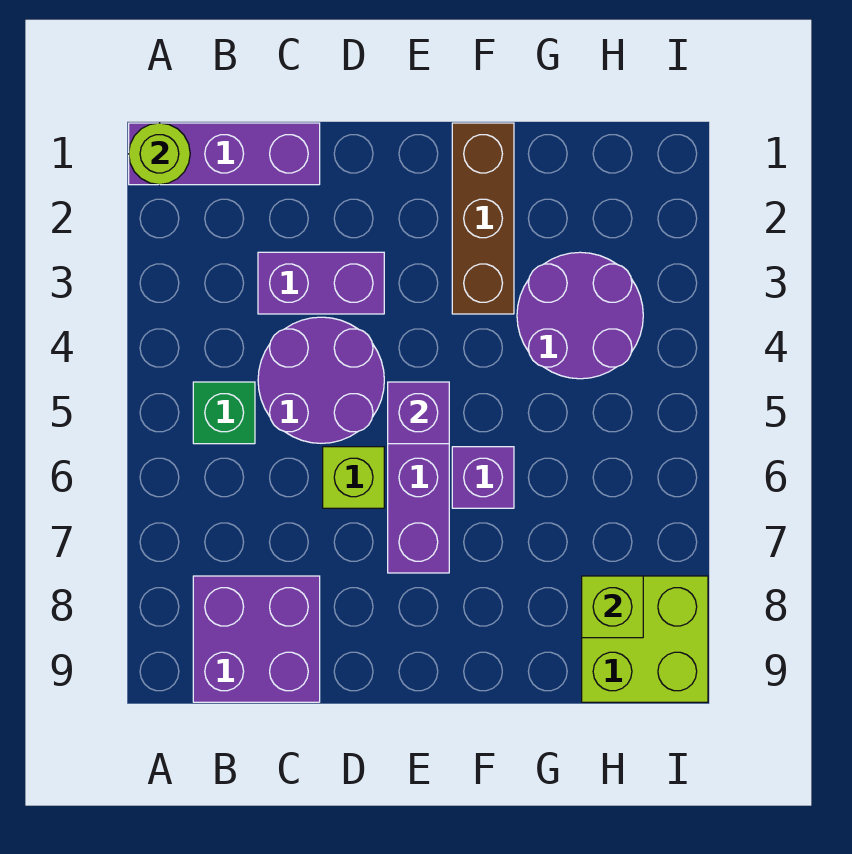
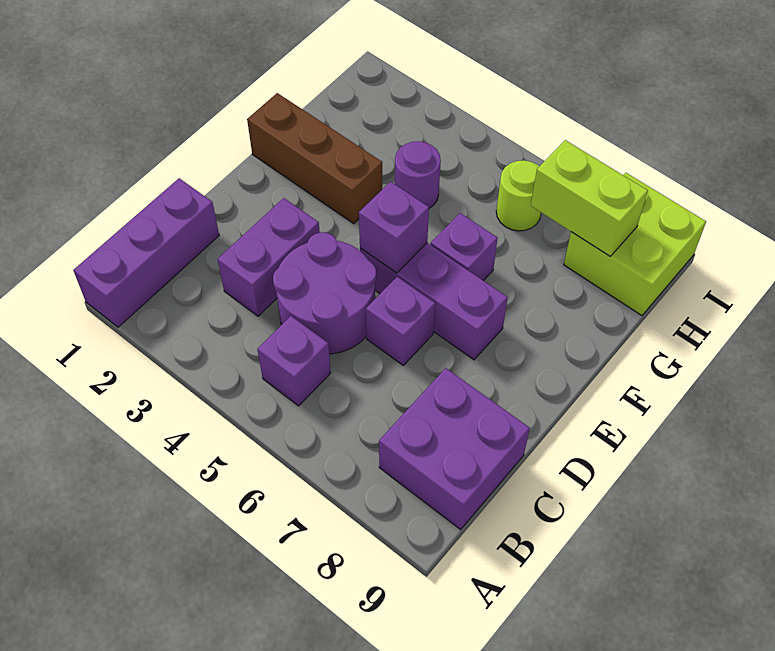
lime 1x1 round brick [129,123,190,185] -> lime 1x1 round brick moved to [496,160,541,231]
green 1x1 brick [193,382,255,444] -> purple 1x1 brick [257,316,331,406]
lime 1x1 brick [323,447,384,508] -> purple 1x1 brick [366,277,435,365]
purple 2x2 round brick [517,252,643,379] -> purple 1x1 round brick [395,141,441,208]
lime 1x1 brick [582,576,643,638] -> lime 1x2 brick [531,140,648,256]

